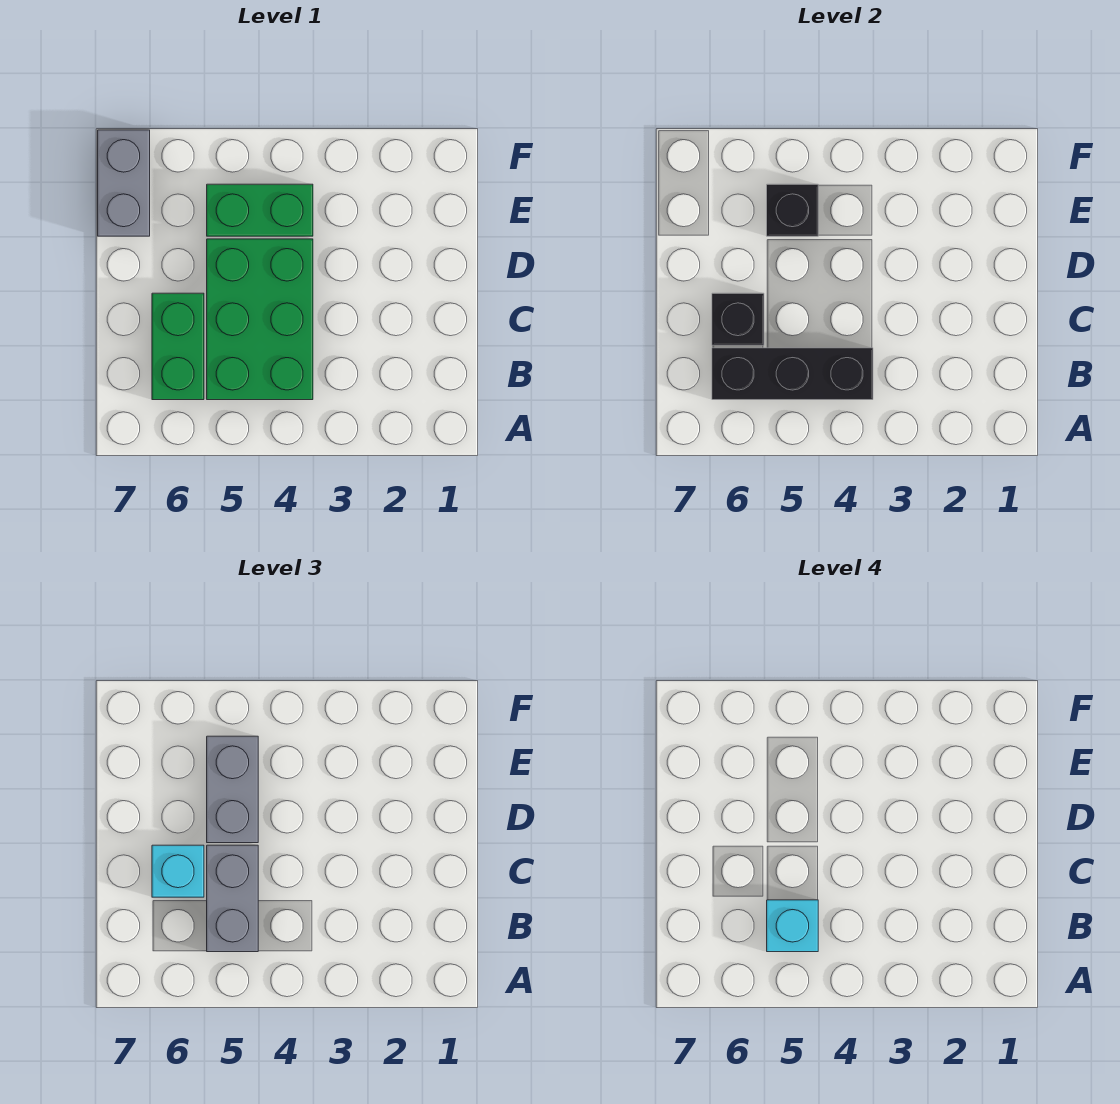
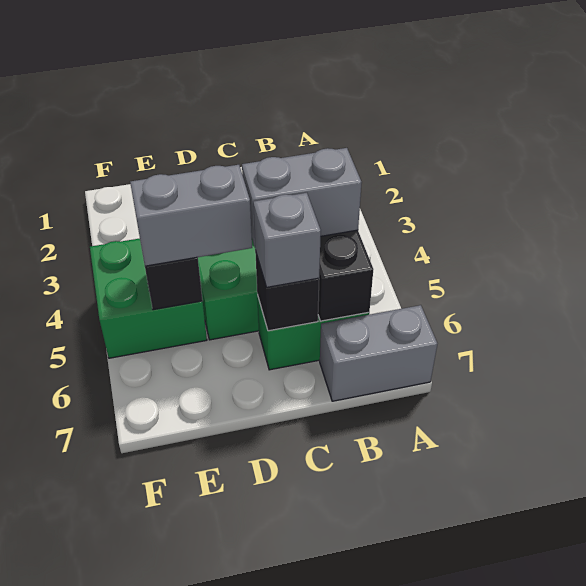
cyan 1x1 brick [767,900,818,952] -> none
cyan 1x1 brick [152,845,204,897] -> grey 1x1 brick [253,193,321,287]
green 1x2 brick [207,184,313,236] -> green 2x2 brick [90,238,207,358]
grey 1x2 brick [98,130,150,236] -> grey 1x2 brick moved to [320,305,437,401]

